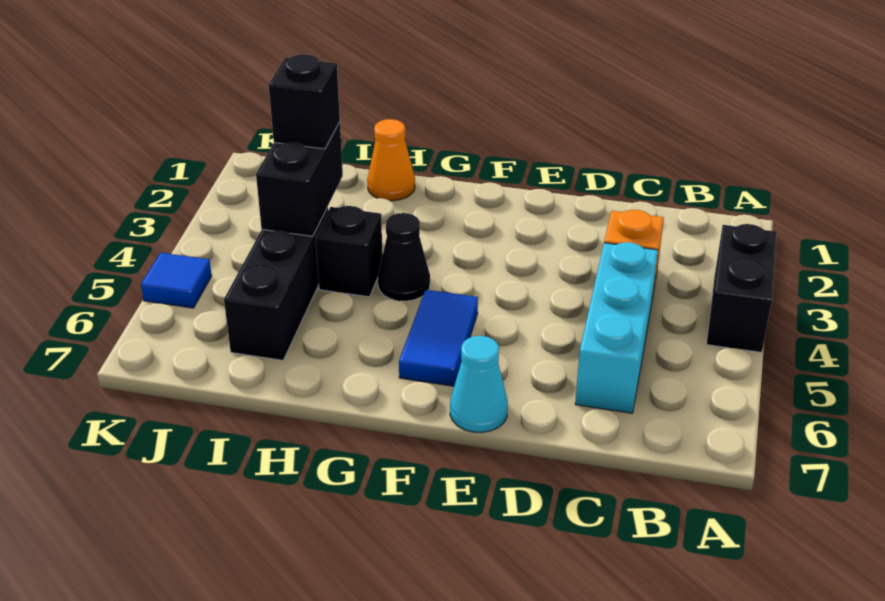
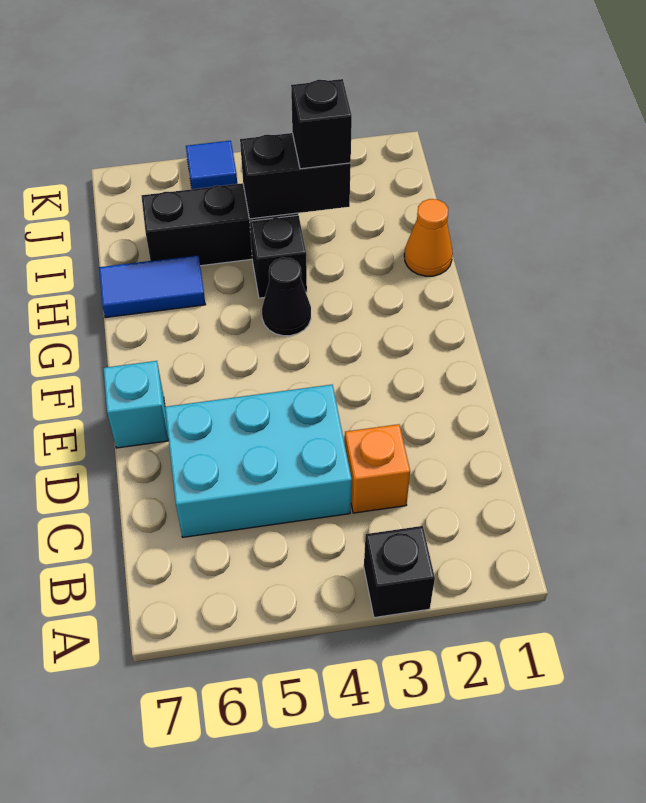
black 1x2 brick [707,224,777,353] -> black 1x1 brick [364,526,435,618]
cyan 1x3 brick [575,242,658,413] -> cyan 2x3 brick [165,385,352,537]
cyan 1x1 cone [450,336,508,432] -> cyan 1x1 brick [103,361,169,448]
blue 1x2 tile [399,290,478,386] -> blue 1x2 tile moved to [99,255,205,318]

